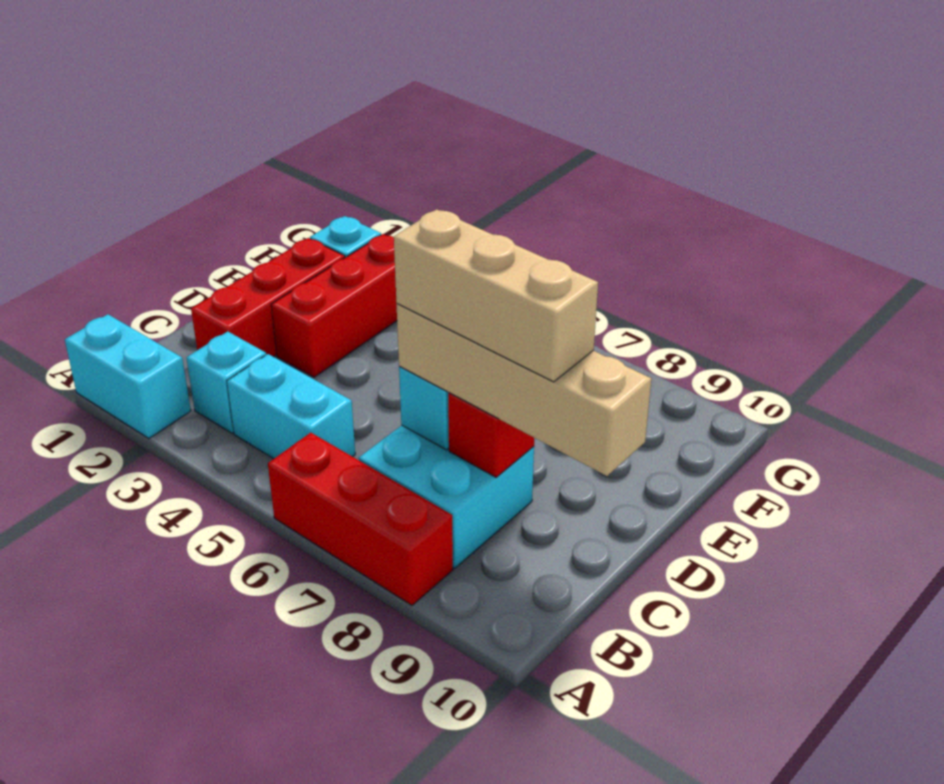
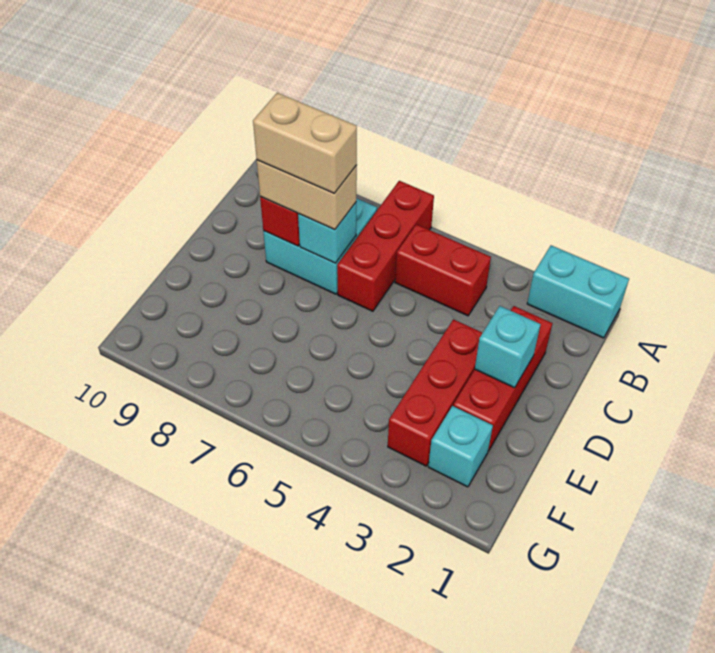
red 1x3 brick [268,433,453,605] -> red 1x3 brick turned to [337,181,434,311]
cyan 1x1 brick [187,331,266,433] -> cyan 1x1 brick moved to [475,306,541,388]
cyan 1x2 brick [227,354,355,459] -> red 1x2 brick [395,224,491,316]
tan 1x4 brick [397,304,651,476] -> tan 1x2 brick [257,160,357,230]
tan 1x3 brick [394,209,598,382] -> tan 1x2 brick [253,93,357,193]

